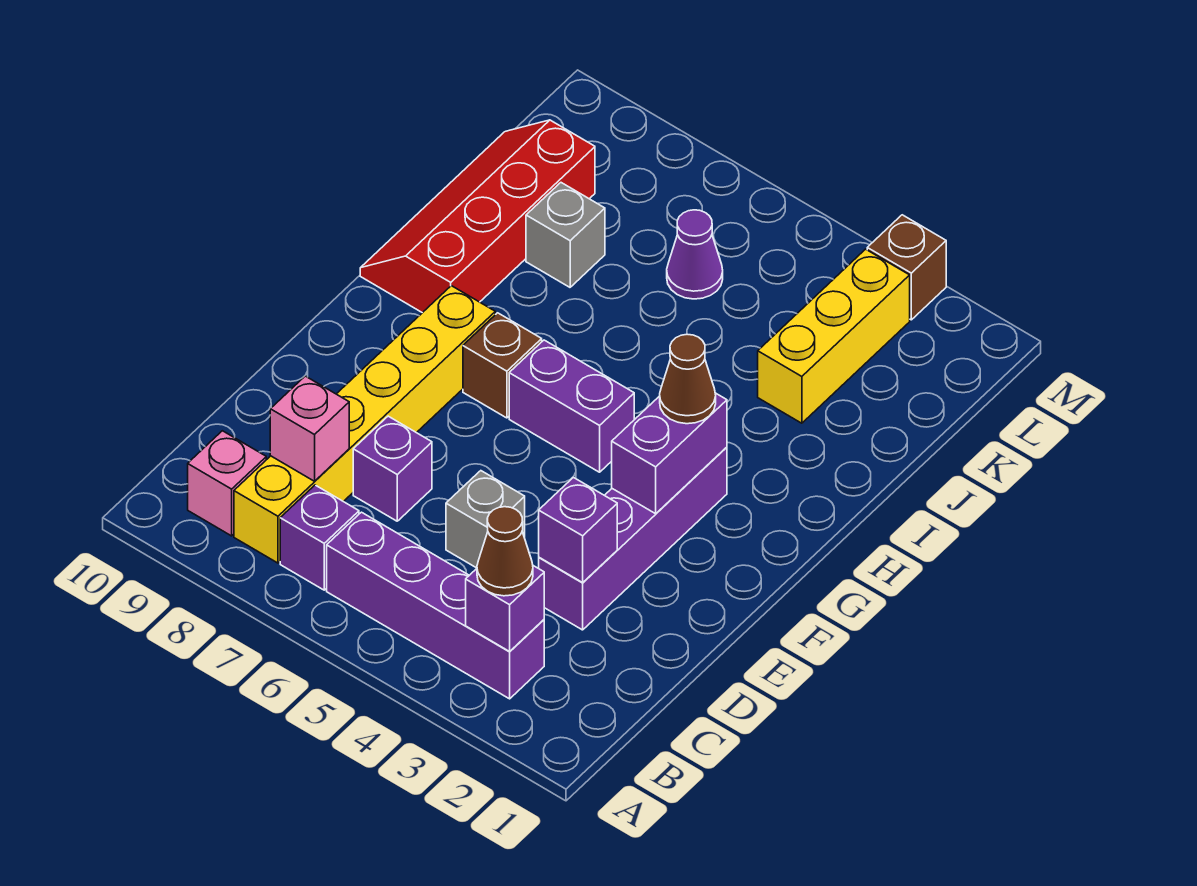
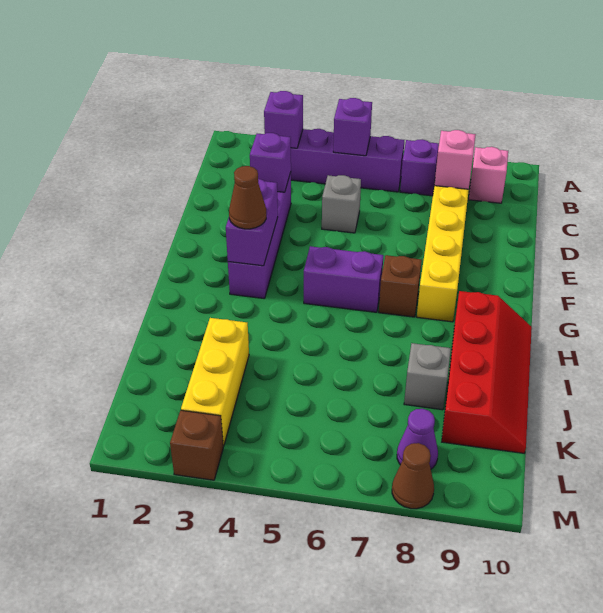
brown 1x1 cone [477,507,533,596] -> brown 1x1 cone moved to [392,443,434,509]
purple 1x1 brick [353,416,432,521] -> purple 1x1 brick moved to [333,98,372,156]
purple 1x1 cone [667,210,723,299] -> purple 1x1 cone moved to [397,409,438,469]

